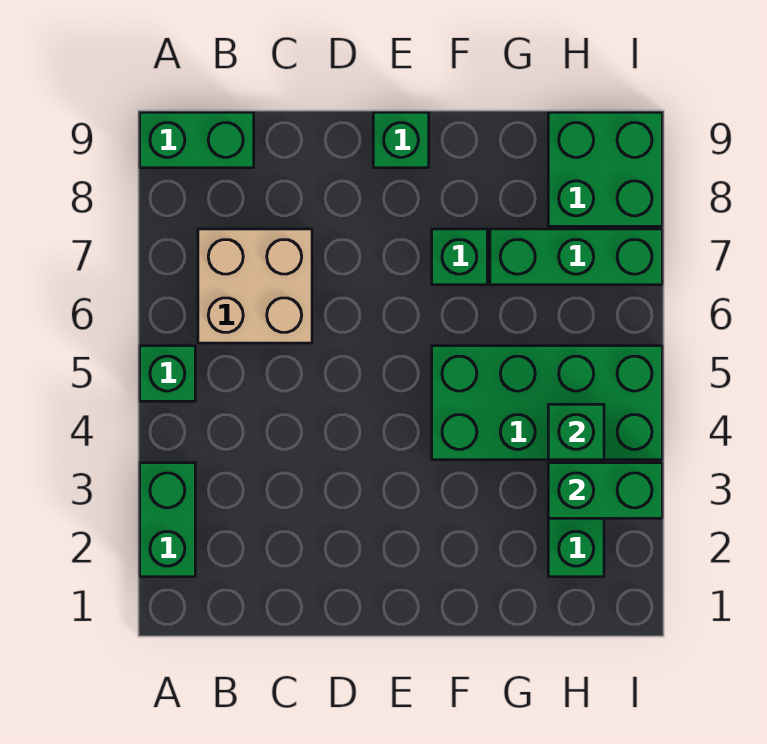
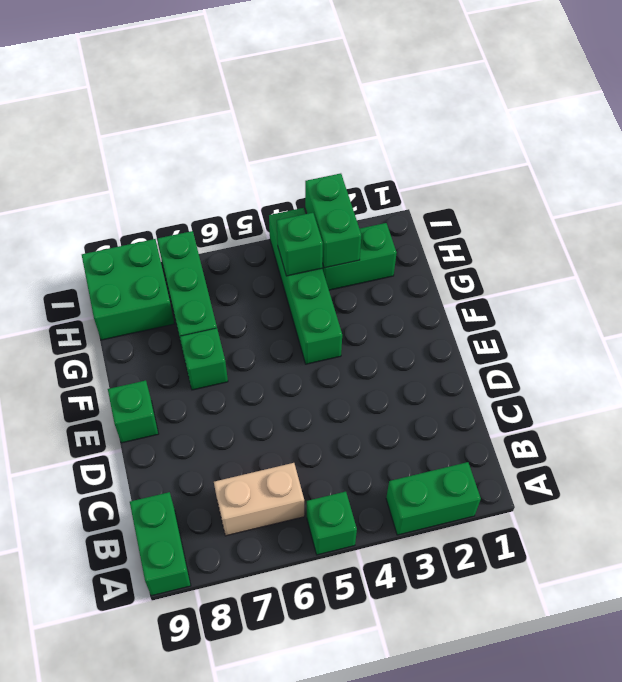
tan 2x2 brick [198,229,312,343] -> tan 1x2 brick [214,463,304,536]
green 2x4 brick [432,346,662,460] -> green 1x4 brick [269,208,342,364]

